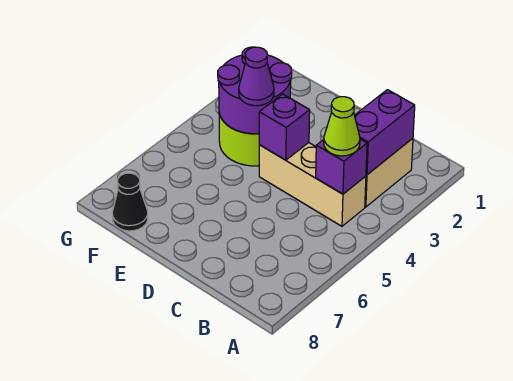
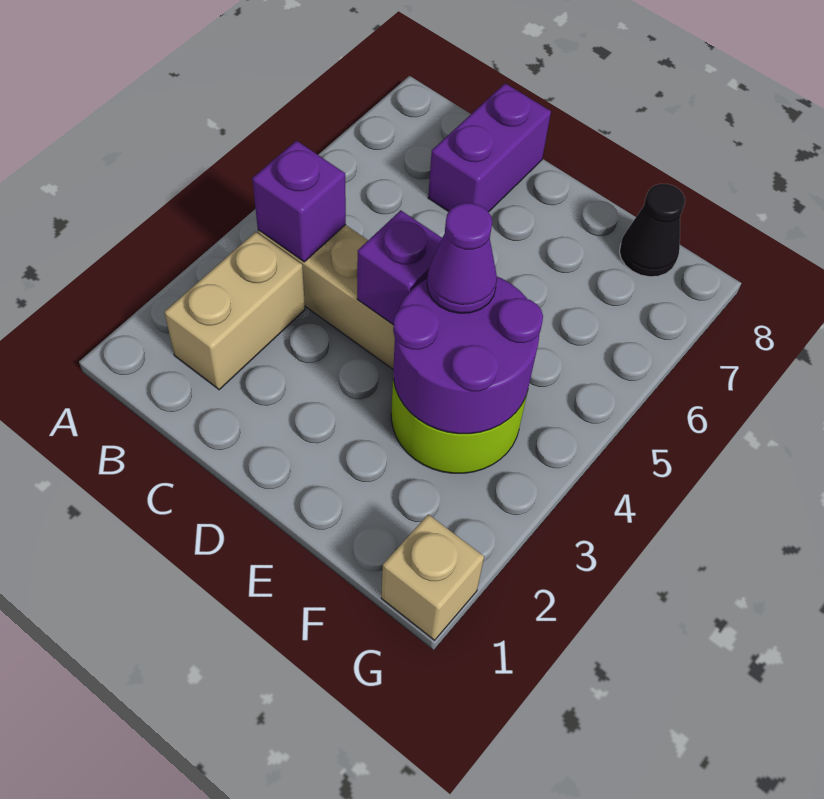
purple 1x2 brick [354,90,415,175] -> purple 1x2 brick moved to [428,83,551,212]
lime 1x1 cone [324,97,360,156] -> none
none -> tan 1x1 brick [381,514,484,640]

